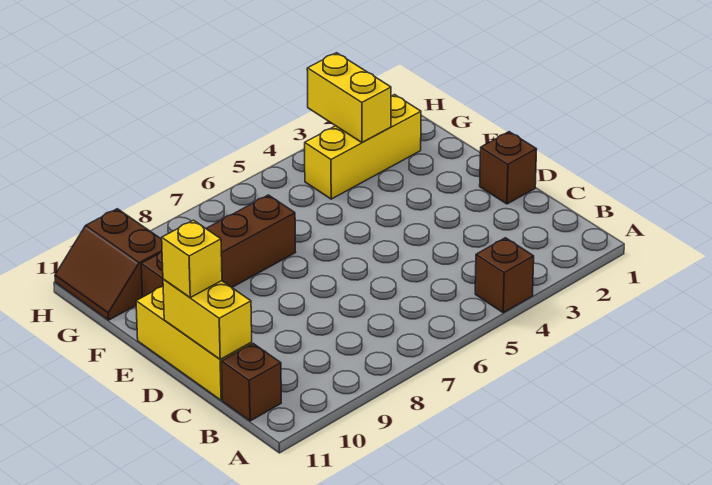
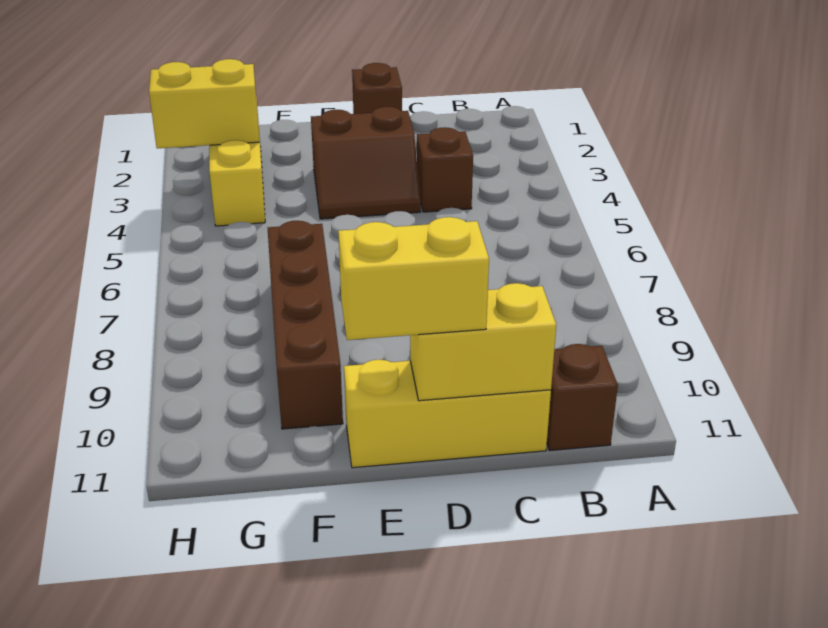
brown 1x1 brick [475,238,534,313] -> brown 1x1 brick moved to [417,127,473,212]
yellow 1x1 brick [162,220,222,298] -> yellow 1x2 brick [338,217,489,340]
brown 2x2 slope [55,209,162,320] -> brown 2x2 slope moved to [311,107,421,219]

